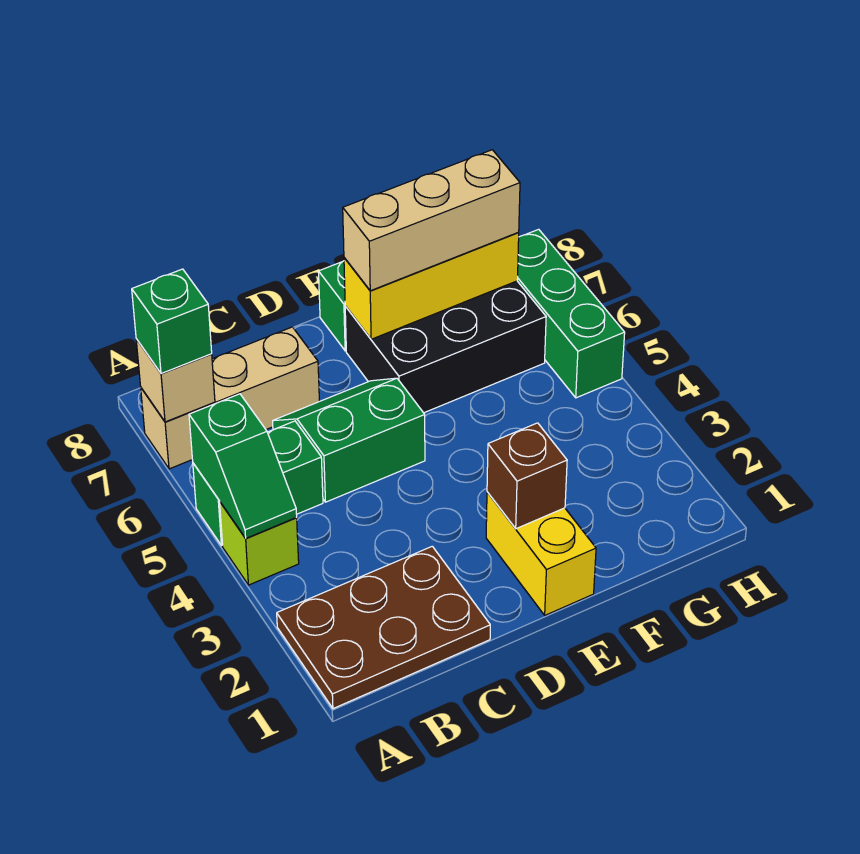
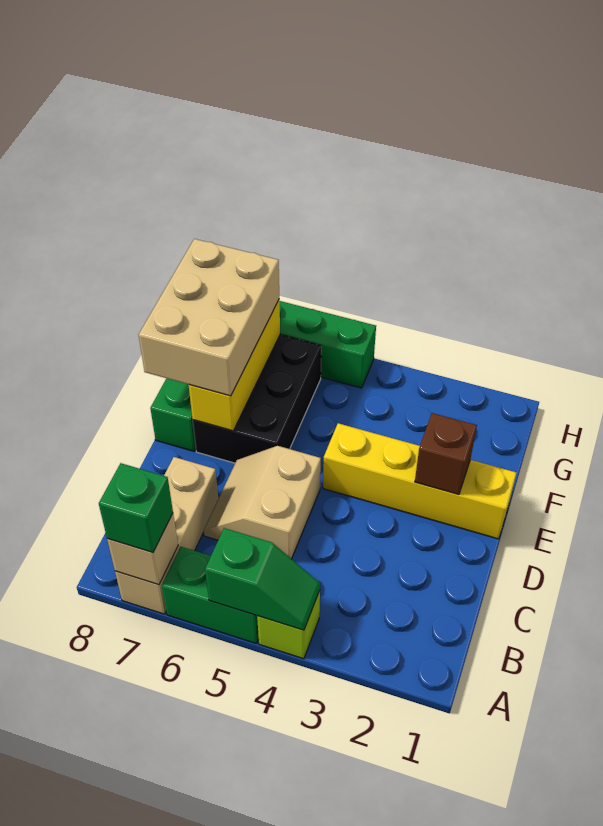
brown 2x3 plate [277,546,490,709] -> none
green 1x2 brick [193,421,323,546] -> green 1x2 brick turned to [162,547,259,644]
green 2x2 slope [273,378,425,502] -> tan 2x2 slope [204,446,321,559]
yellow 1x2 brick [486,492,596,615] -> yellow 1x4 brick [323,423,516,539]
tan 1x3 brick [343,150,520,291] -> tan 2x3 brick [139,239,279,396]

